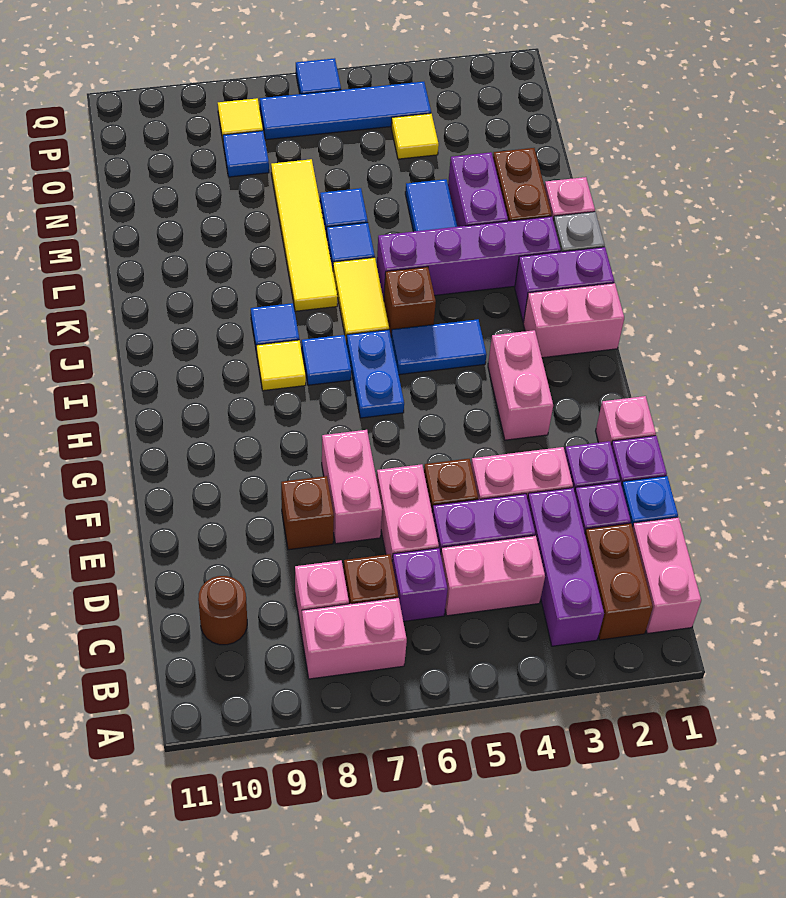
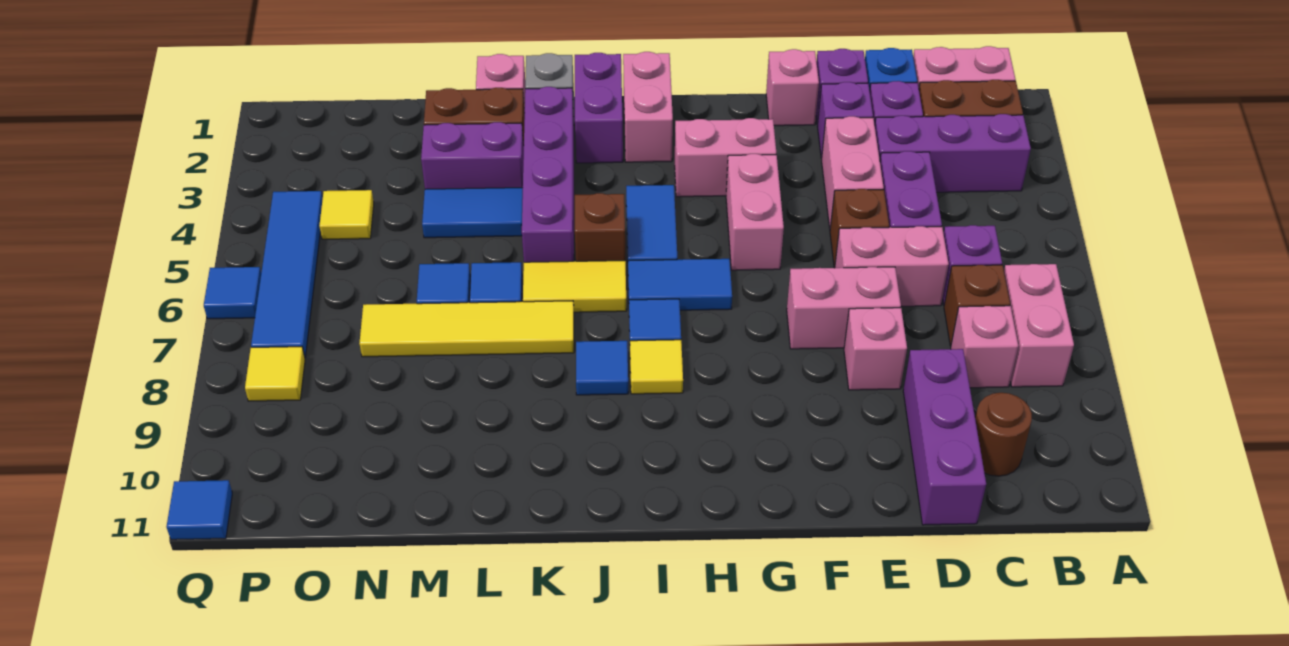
pink 1x2 brick [441,535,545,616] -> pink 1x2 brick moved to [726,154,784,270]
none -> purple 1x3 brick [903,349,986,525]
brown 1x1 brick [281,476,334,550] -> pink 1x1 brick [844,308,907,390]
blue 1x2 plate [346,330,404,418] -> blue 1x2 tile [628,259,732,310]
blue 1x1 tile [223,131,269,177] -> blue 1x1 tile moved to [166,480,232,540]

